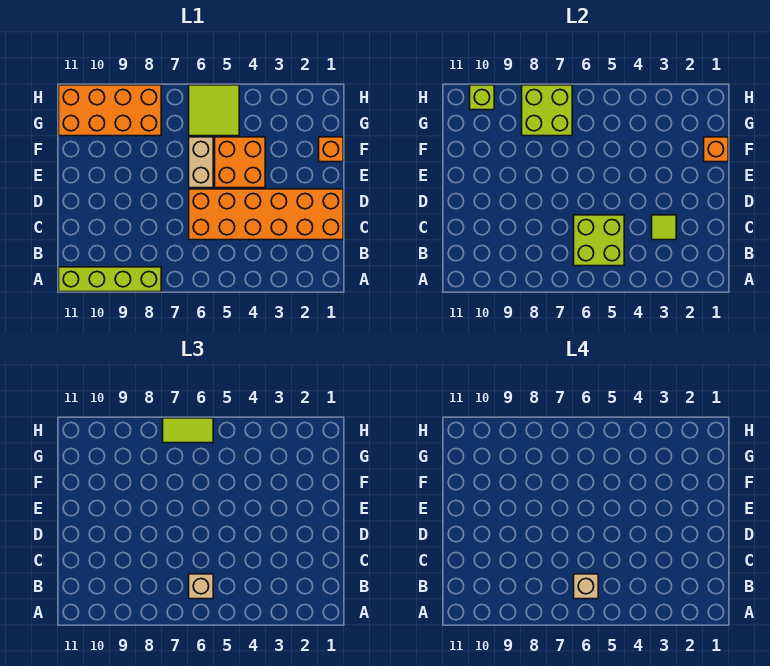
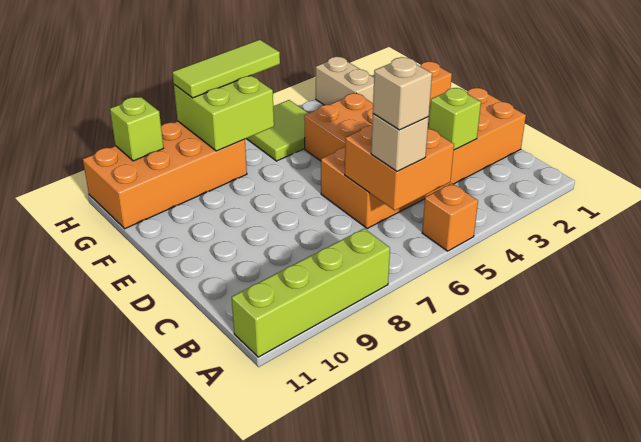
lime 2x2 brick [574,215,624,266] -> orange 2x2 brick [345,126,454,210]
lime 1x1 tile [652,215,676,240] -> lime 1x1 brick [429,88,481,150]
tan 1x2 brick [189,137,213,188] -> tan 1x2 brick moved to [316,57,374,105]
orange 1x1 brick [704,137,728,162] -> orange 1x1 brick moved to [422,183,478,251]
lime 1x2 tile [163,418,213,443] -> lime 1x3 tile [173,40,280,98]

